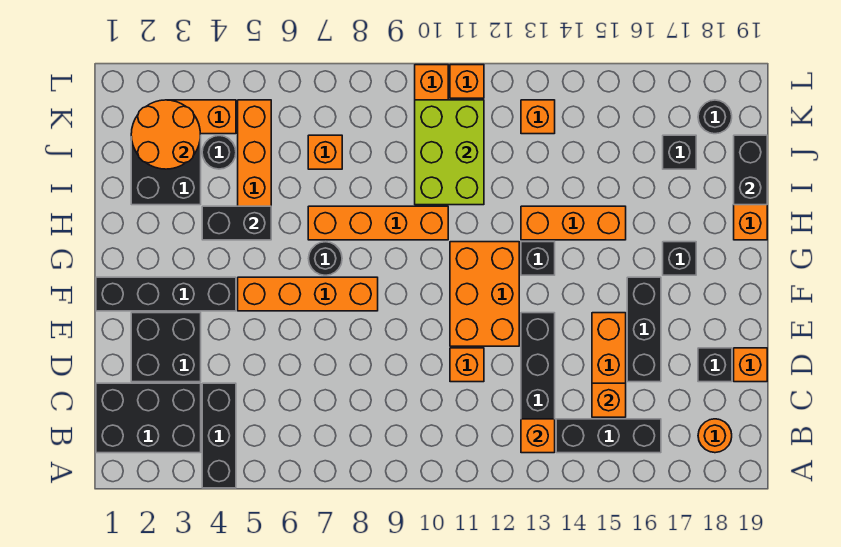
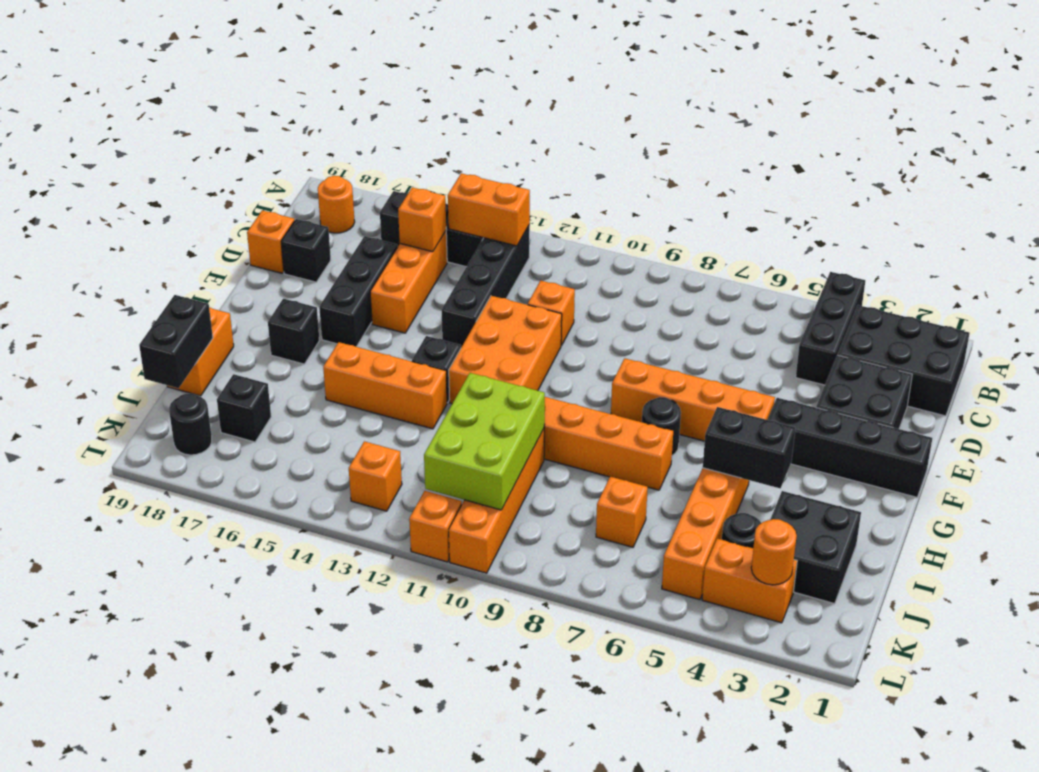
orange 1x1 brick [521,419,555,453] -> orange 1x2 brick [448,173,530,246]
orange 2x2 round brick [131,100,200,169] -> orange 1x1 round brick [751,519,797,585]

